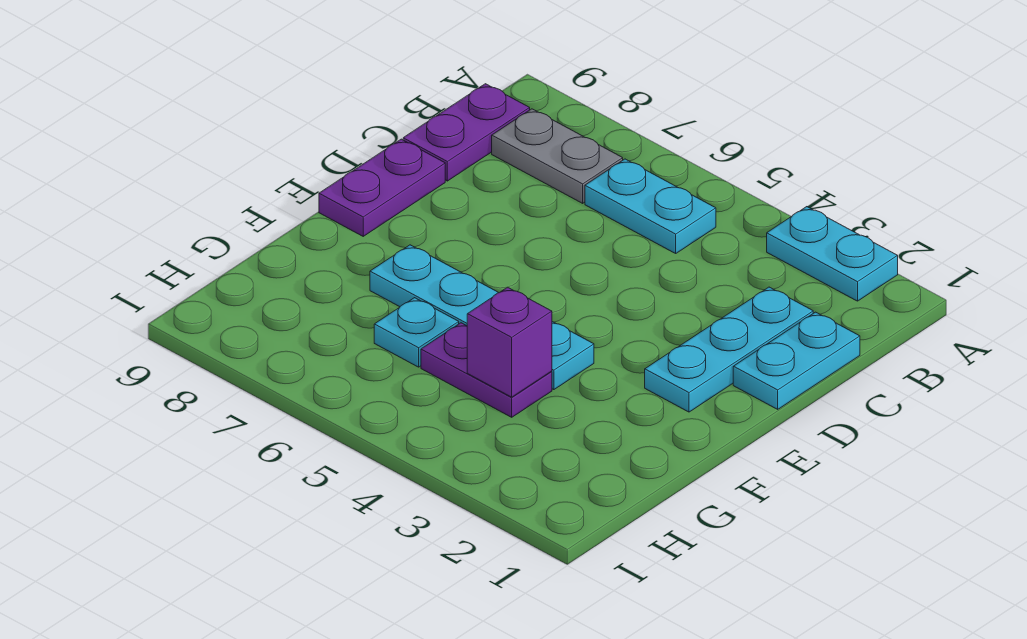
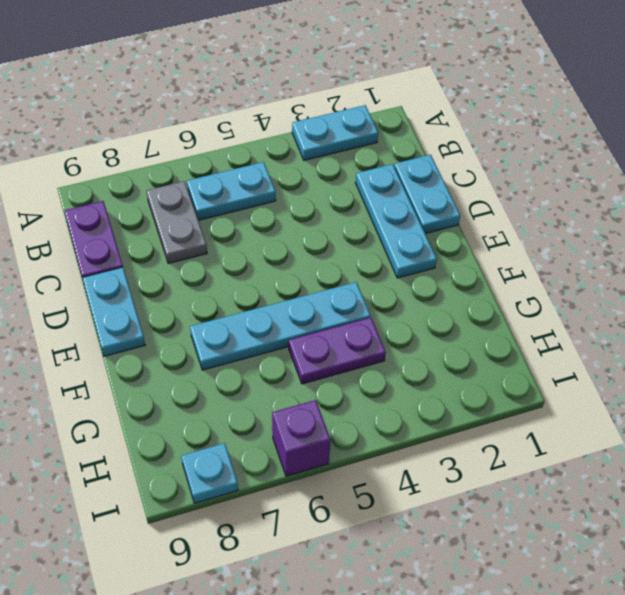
grey 1x2 plate [492,109,623,203] -> grey 1x2 plate turned to [147,181,207,264]
purple 1x2 plate [319,139,445,236] -> cyan 1x2 plate [82,267,145,356]
purple 1x1 brick [467,287,552,397] -> purple 1x1 brick moved to [272,400,331,476]
cyan 1x1 plate [374,298,459,367] -> cyan 1x1 plate moved to [181,443,238,503]

